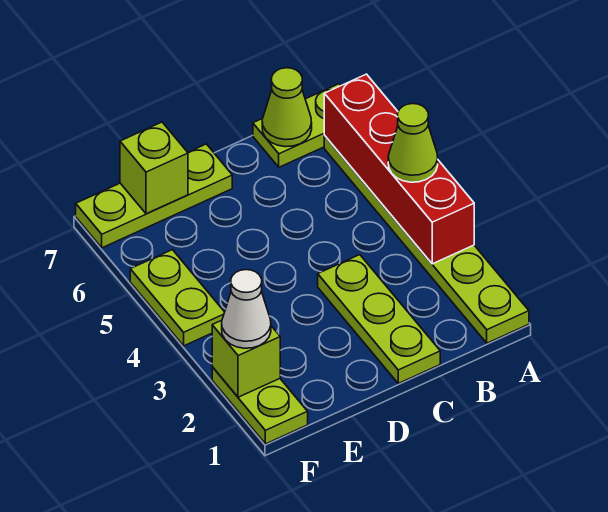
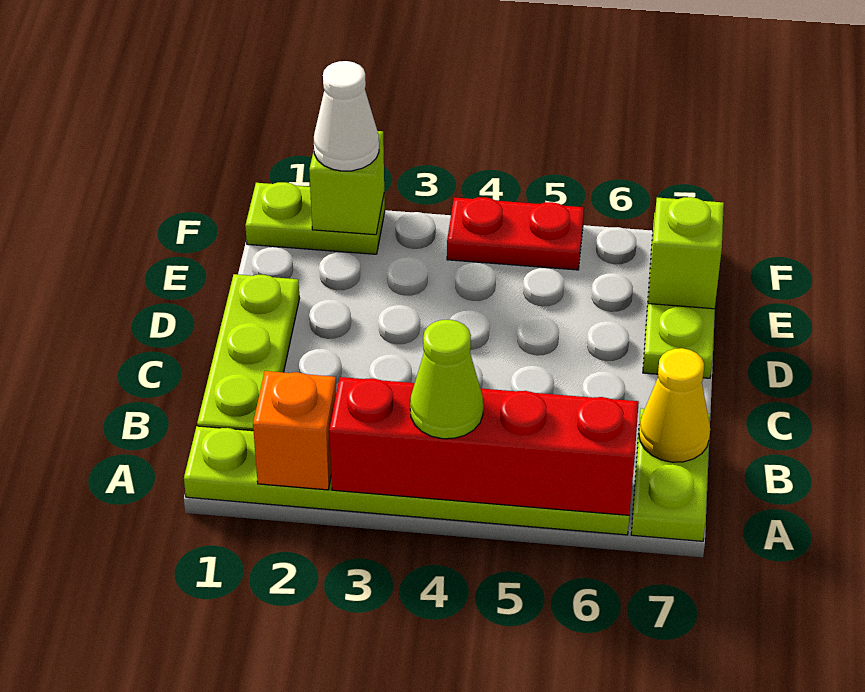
none -> orange 1x1 brick [253,371,336,490]
lime 1x1 cone [262,68,312,147] -> yellow 1x1 cone [639,348,710,462]
lime 1x3 plate [318,255,440,383] -> lime 1x3 plate turned to [197,274,300,431]
lime 1x2 plate [130,250,224,346] -> red 1x2 plate [447,197,584,270]

